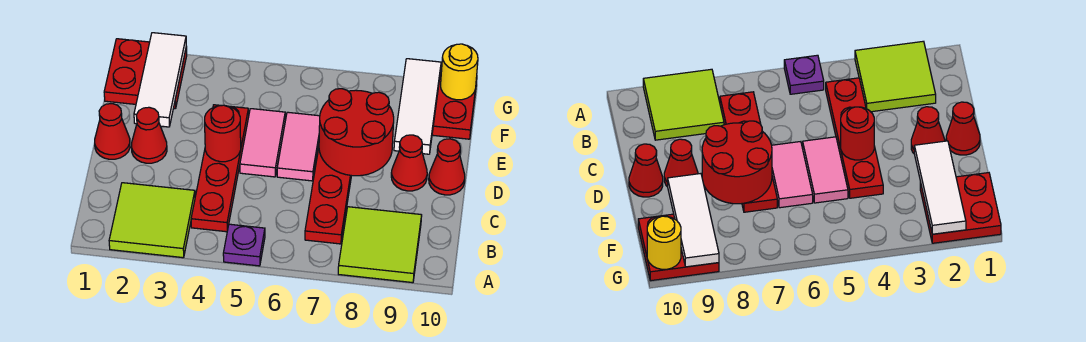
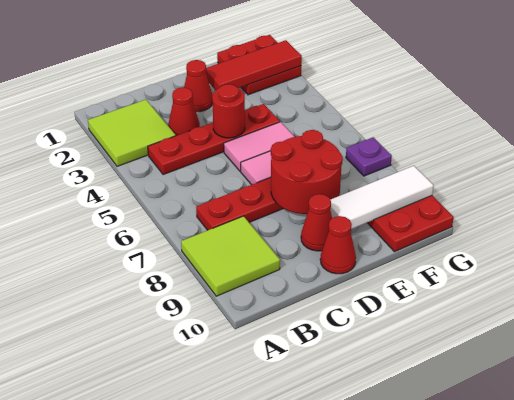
purple 1x1 plate [223,224,265,266] -> purple 1x1 plate moved to [346,137,392,176]
red 1x1 cone [95,104,130,159] -> red 1x1 cone moved to [168,88,200,136]
white 1x3 tile [134,33,186,127] -> red 1x3 tile [206,40,302,90]
yellow 1x1 round brick [441,44,478,100] -> none

